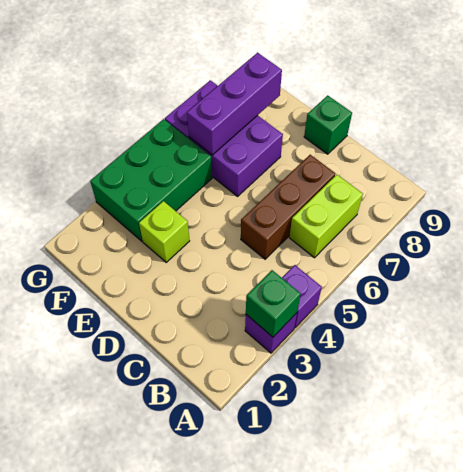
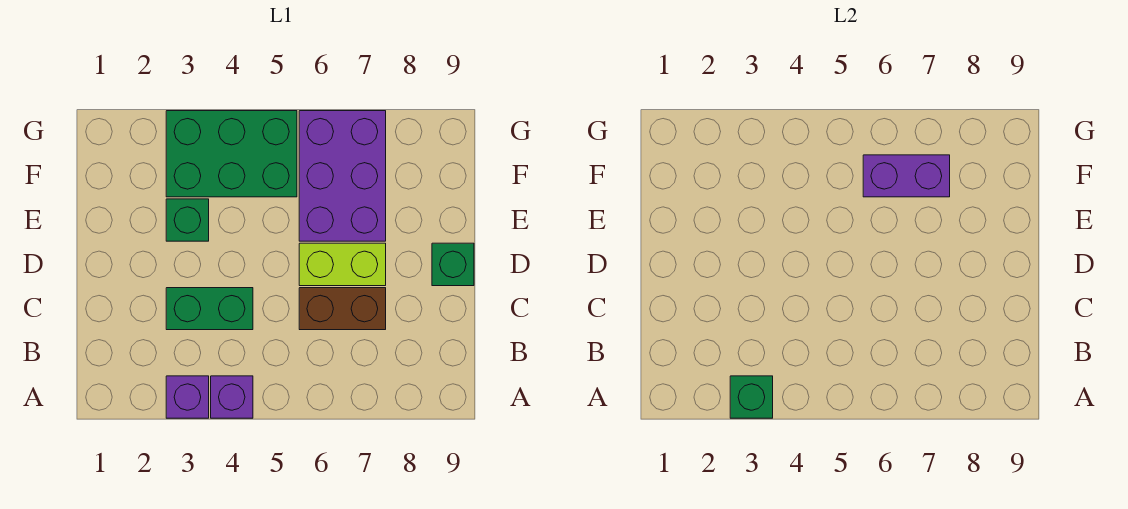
lime 1x2 brick [289,175,363,258] -> lime 1x2 brick moved to [299,243,386,286]
none -> green 1x2 brick [166,288,253,330]
brown 1x3 brick [241,155,335,259] -> brown 1x2 brick [299,288,386,330]
lime 1x1 brick [139,201,190,262] -> green 1x1 brick [166,199,209,241]
purple 1x3 brick [187,53,282,155] -> purple 1x2 brick [863,155,950,197]

